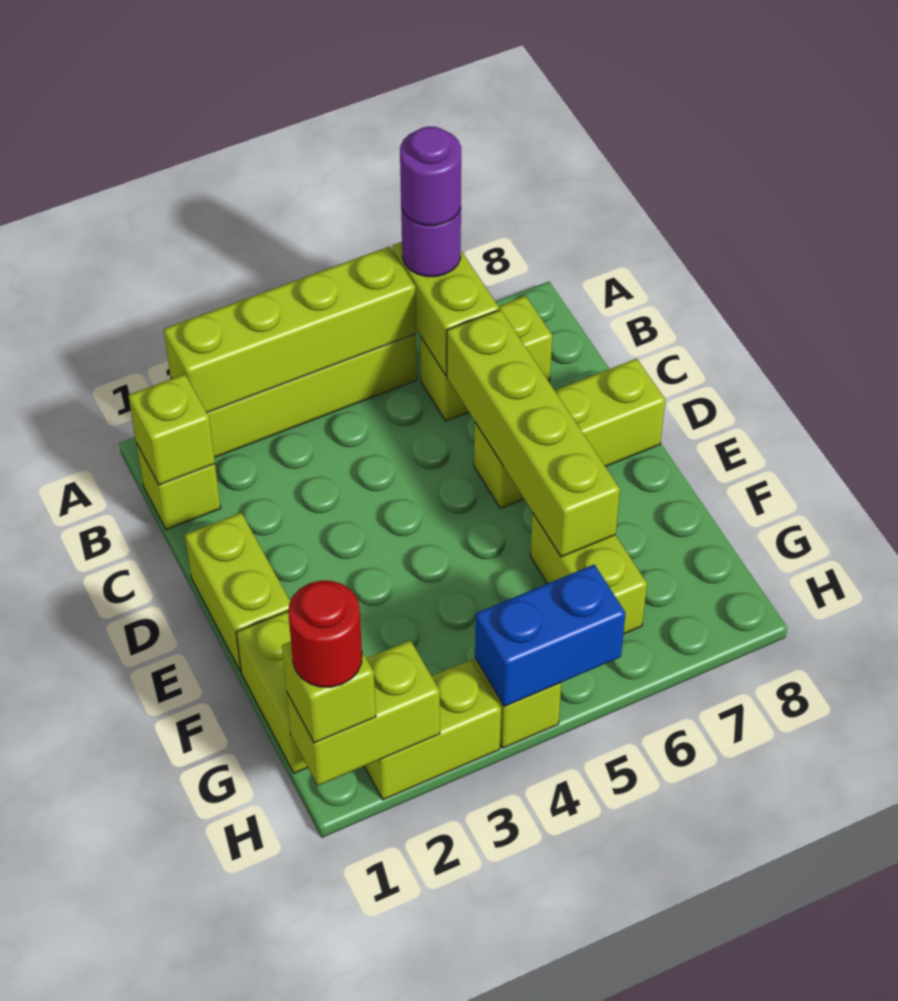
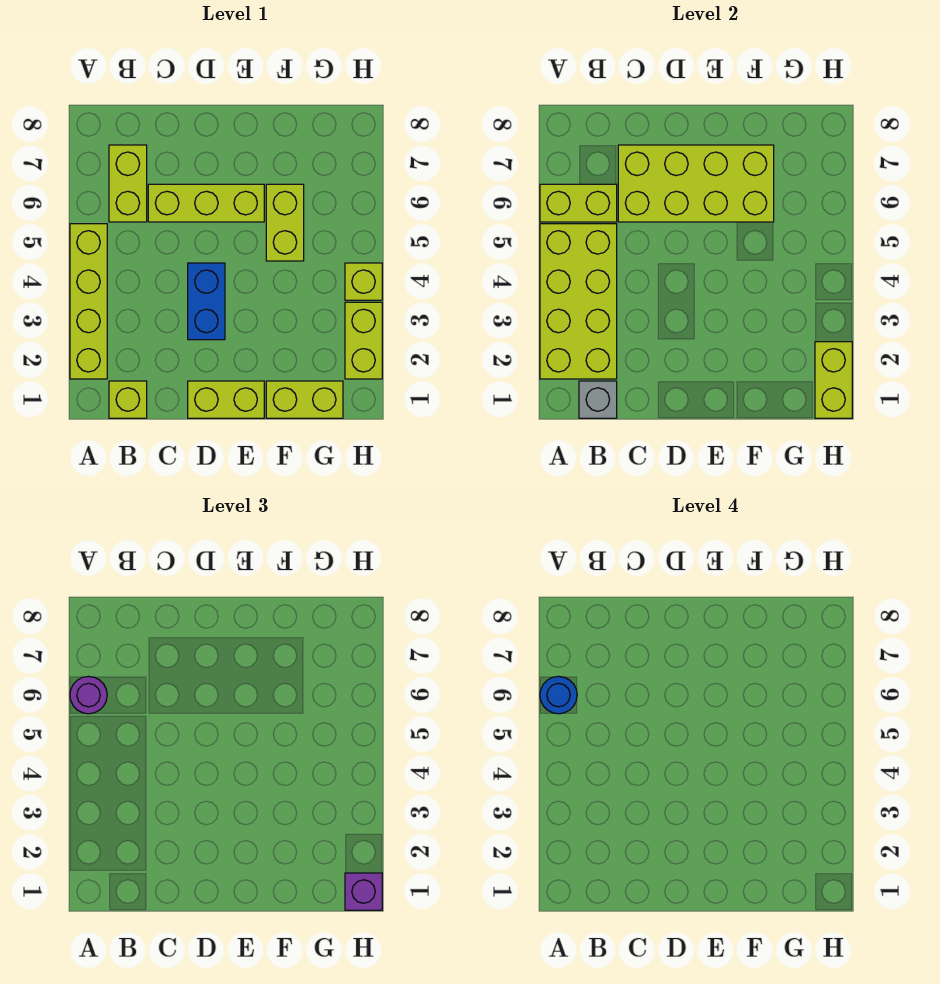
lime 1x4 brick [164,246,416,413] -> lime 2x4 brick [540,224,617,379]
purple 1x1 round brick [400,126,461,226] -> blue 1x1 round brick [540,676,577,714]
lime 1x1 brick [128,374,215,485] -> grey 1x1 brick [579,381,617,418]
lime 1x4 brick [447,310,620,557] -> lime 2x4 brick [618,145,774,222]
lime 1x3 brick [474,359,665,509] -> lime 1x3 brick turned to [148,184,264,222]
lime 1x2 brick [530,513,647,634] -> lime 1x2 brick turned to [266,184,304,261]
lime 1x1 brick [282,642,376,743] -> purple 1x1 brick [345,873,382,910]
red 1x1 round brick [288,581,362,687] -> none
blue 1x2 brick [475,564,626,707] -> blue 1x2 brick moved to [188,263,225,340]

